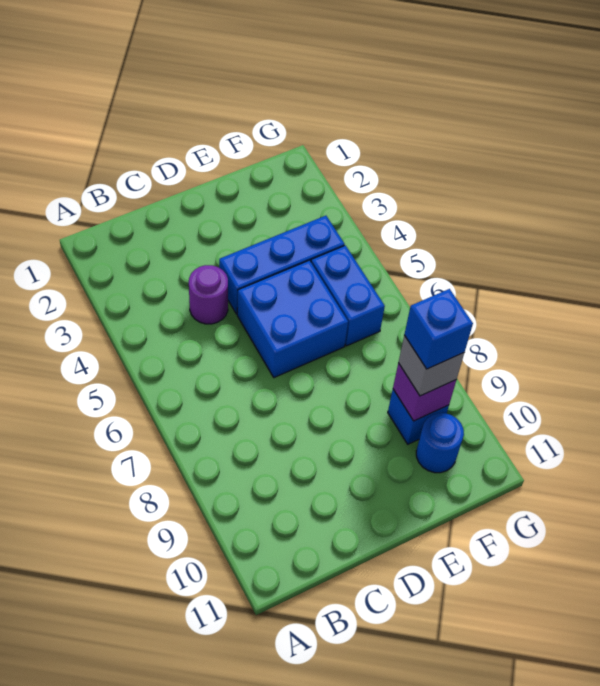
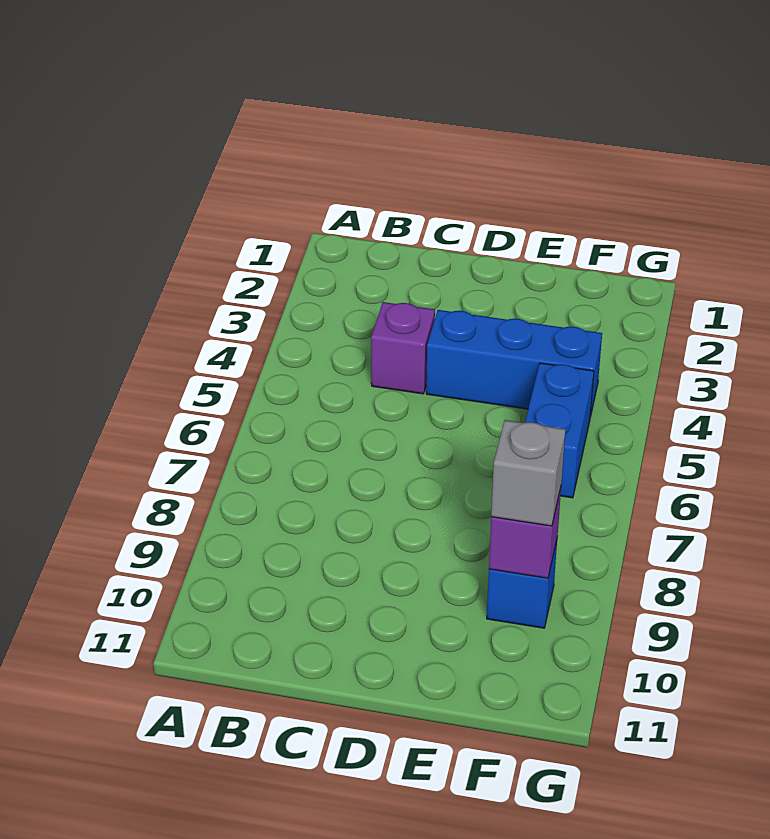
purple 1x1 round brick [189,265,228,324] -> purple 1x1 brick [371,302,435,394]
blue 2x2 brick [237,260,348,378] -> none
blue 1x1 brick [404,289,473,369] -> none
blue 1x1 round brick [416,413,464,473] -> none

